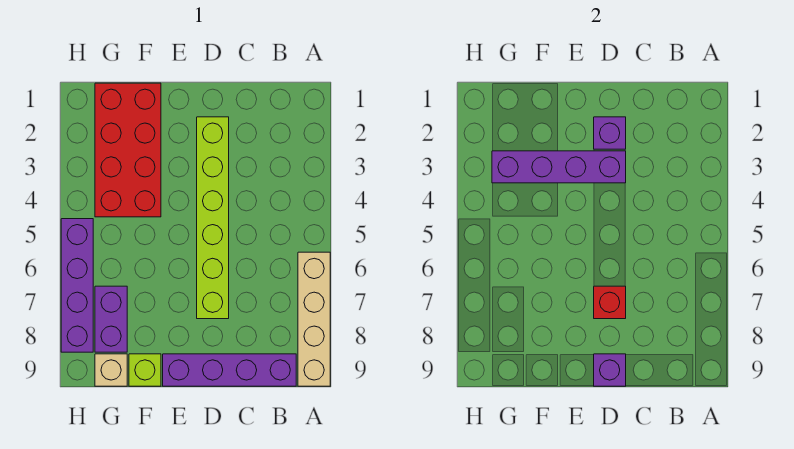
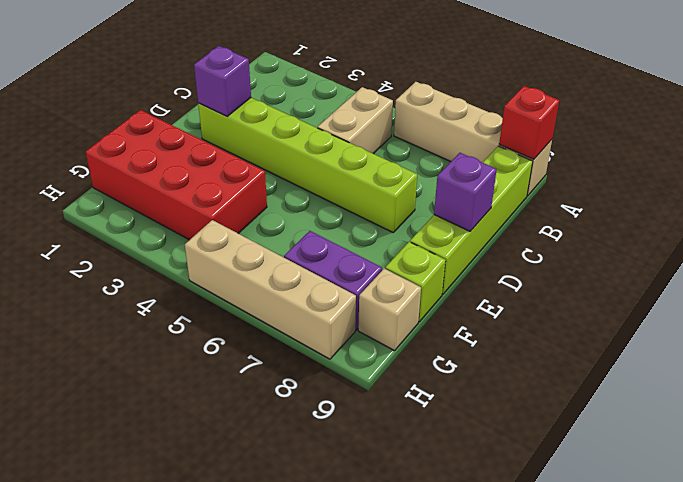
none -> tan 1x2 brick [318,87,393,154]
purple 1x4 brick [163,354,296,386] -> lime 1x4 brick [410,146,533,294]
purple 1x4 brick [492,151,626,183] -> none
red 1x1 brick [594,286,626,319] -> red 1x1 brick moved to [499,86,559,159]
purple 1x4 brick [61,219,93,352] -> tan 1x4 brick [185,220,356,359]

